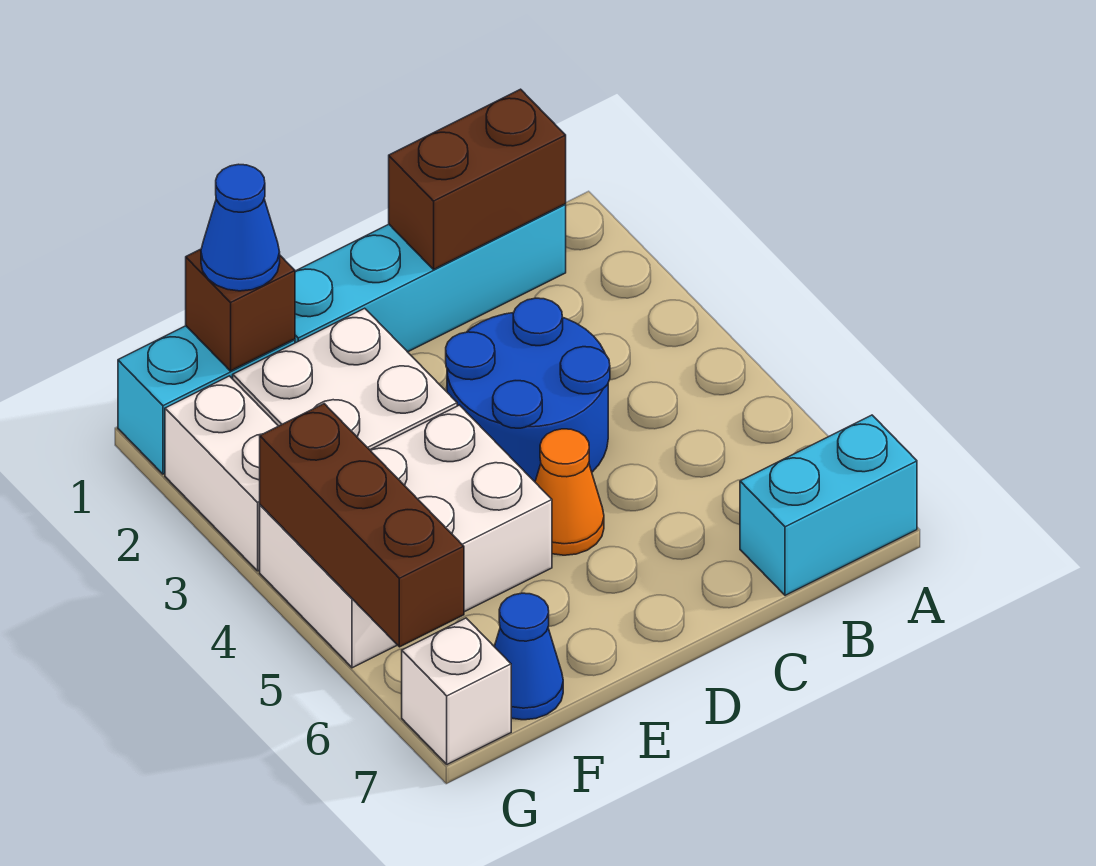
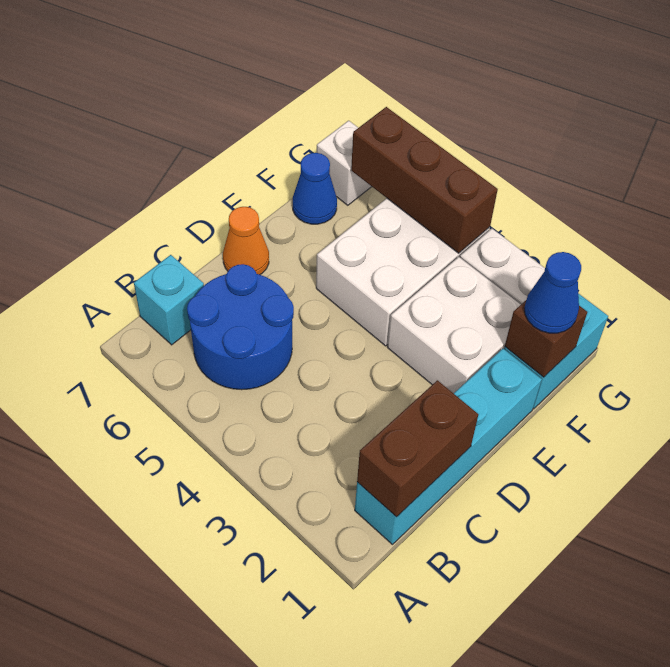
cyan 1x2 brick [740,415,917,595] -> cyan 1x1 brick [134,255,204,345]
blue 2x2 round brick [446,298,610,482] -> blue 2x2 round brick moved to [187,264,294,390]
orange 1x1 cone [535,429,604,555] -> orange 1x1 cone moved to [223,207,269,275]

